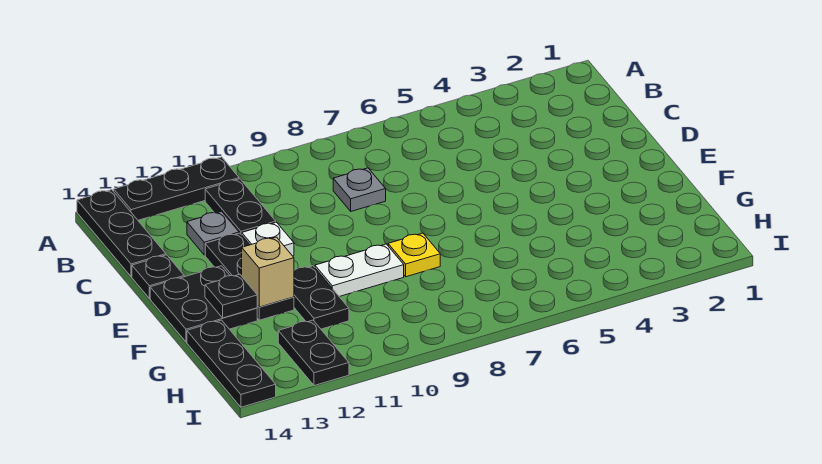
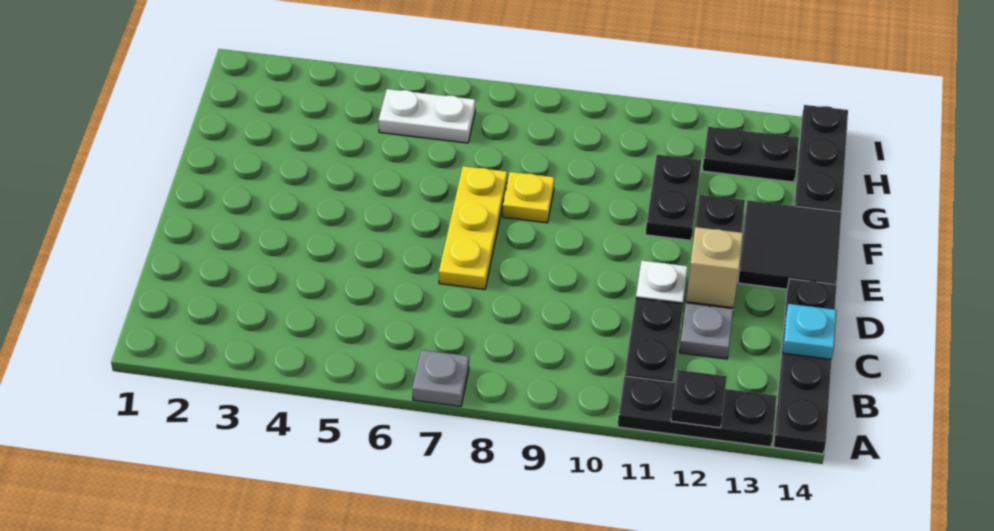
grey 1x1 plate [333,168,386,211] -> grey 1x1 plate moved to [413,350,469,406]
none -> cyan 1x1 plate [783,304,837,359]
none -> yellow 1x3 plate [439,166,507,289]
black 2x2 plate [150,266,257,342] -> black 2x2 tile [738,200,841,289]
white 1x2 plate [315,244,404,297] -> white 1x2 plate moved to [378,89,475,143]
tan 1x1 brick [242,237,294,307] -> tan 1x1 brick moved to [686,227,743,308]
black 1x1 plate [205,274,257,318] -> black 1x1 plate moved to [671,370,727,428]
black 1x2 plate [278,320,349,386] -> black 1x2 plate turned to [702,127,799,182]

